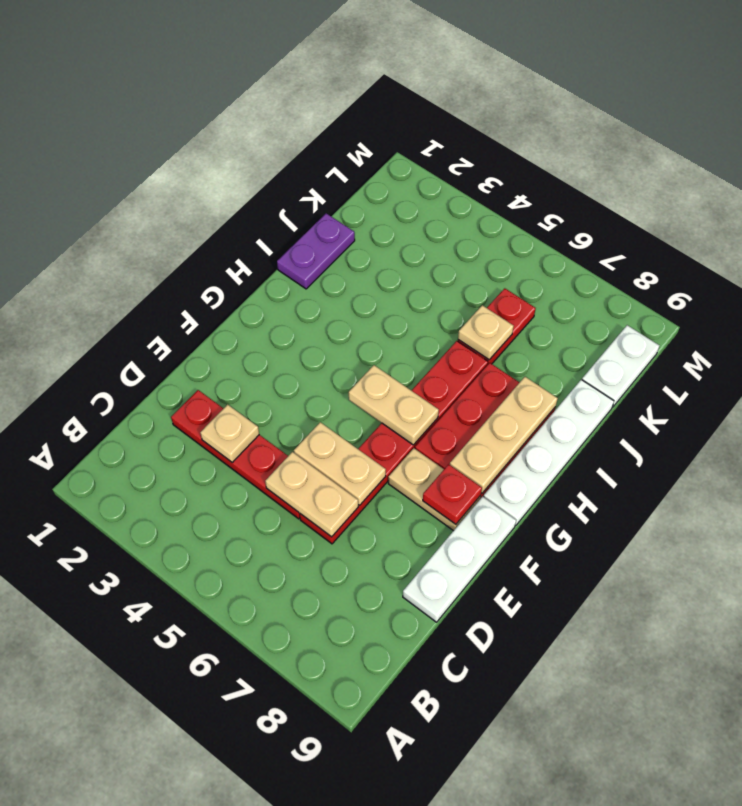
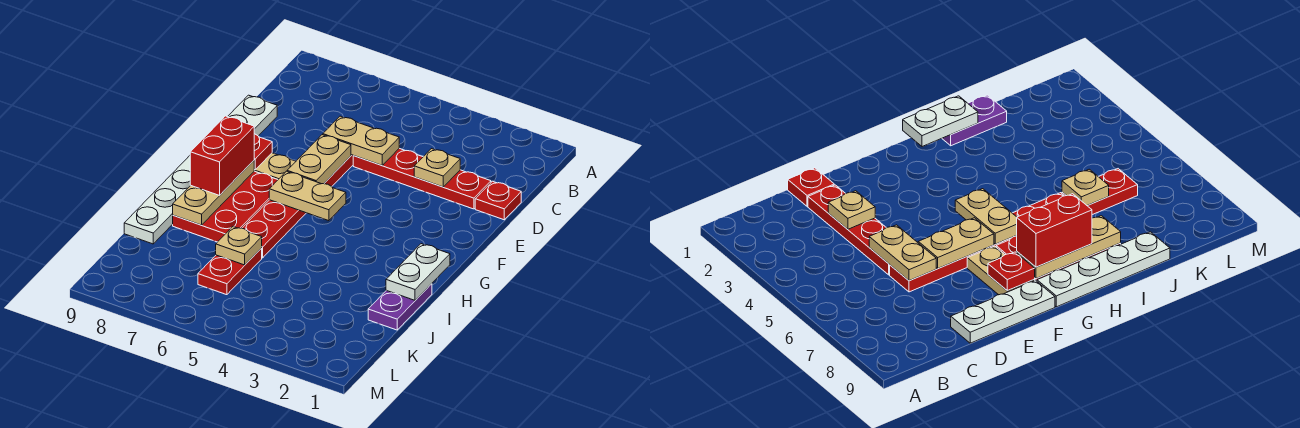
none -> red 1x1 plate [475,181,521,220]
tan 1x2 plate [294,422,386,505] -> tan 1x2 plate turned to [287,135,351,184]
none -> red 1x2 brick [190,116,254,195]
white 1x2 plate [582,325,660,407] -> white 1x2 plate moved to [386,244,450,300]

